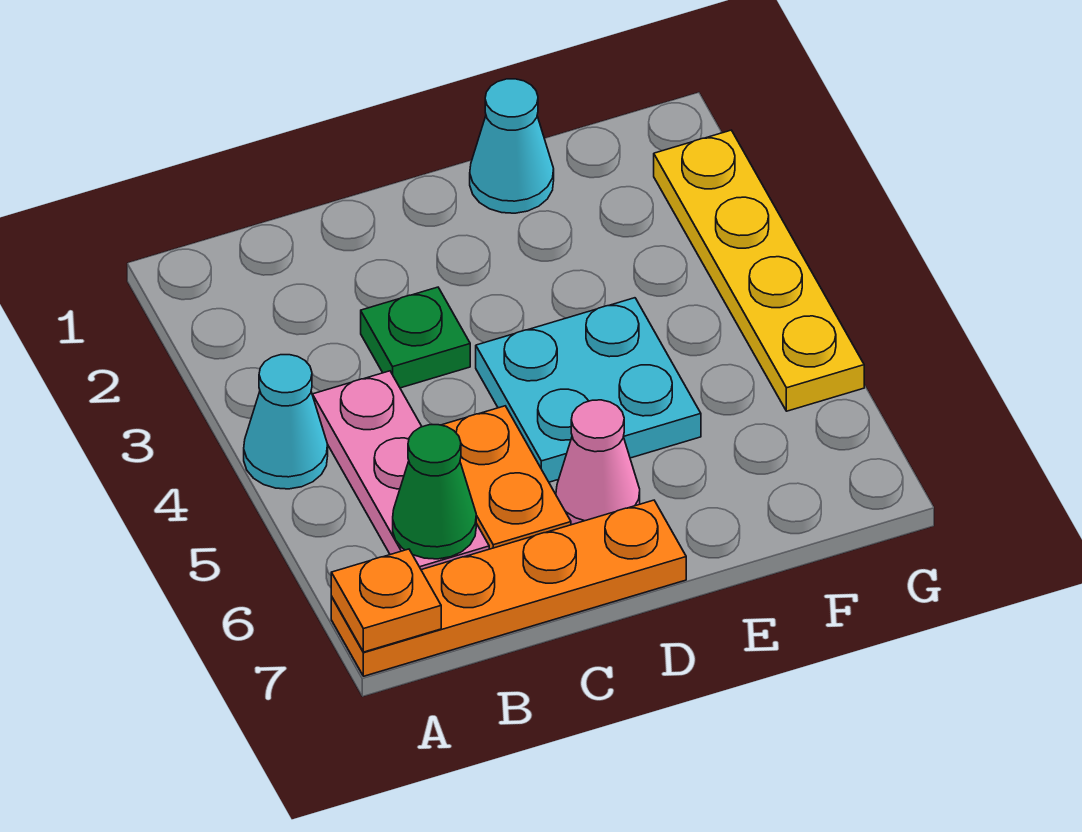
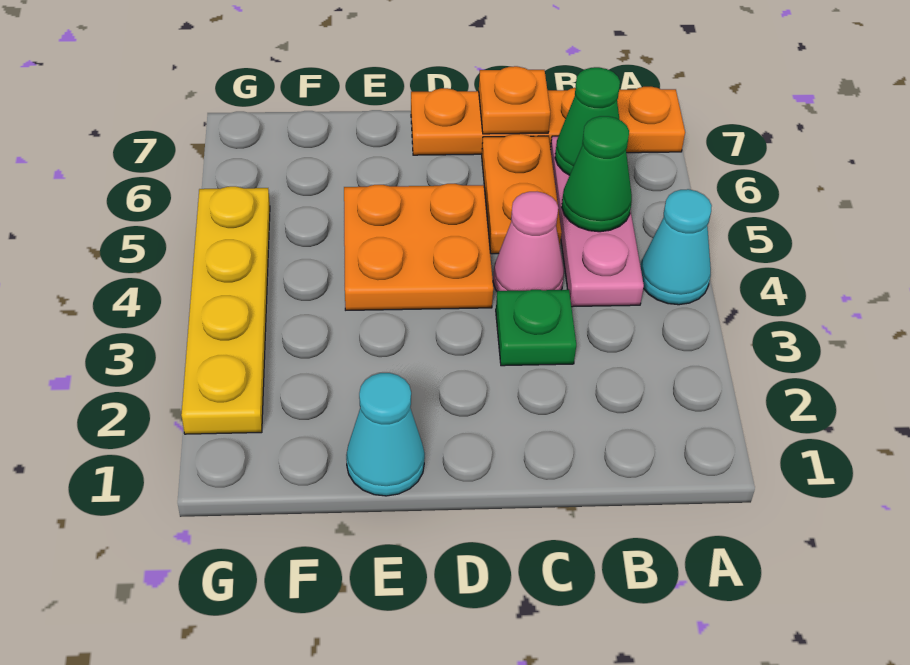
orange 1x1 plate [331,549,441,652] -> orange 1x1 plate moved to [479,66,550,134]
none -> green 1x1 cone [562,116,632,232]
cyan 2x2 plate [476,298,701,482] -> orange 2x2 plate [344,184,493,310]
pink 1x1 cone [556,400,640,525] -> pink 1x1 cone moved to [493,192,564,291]

